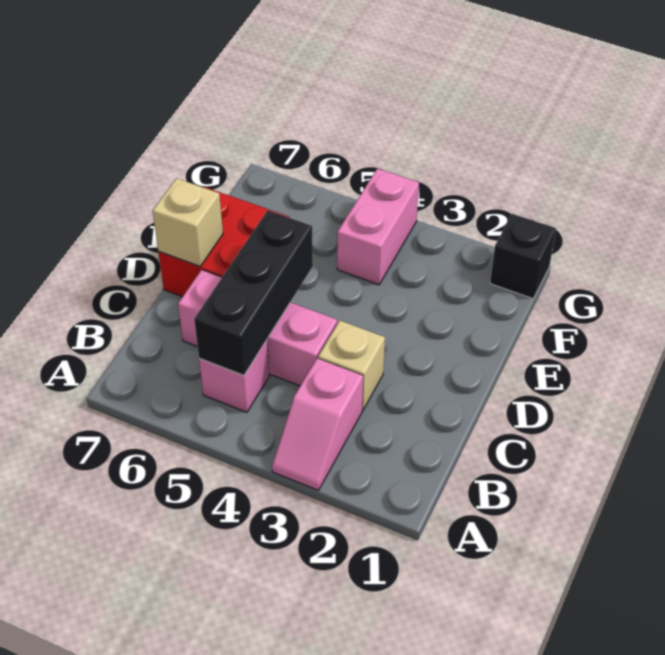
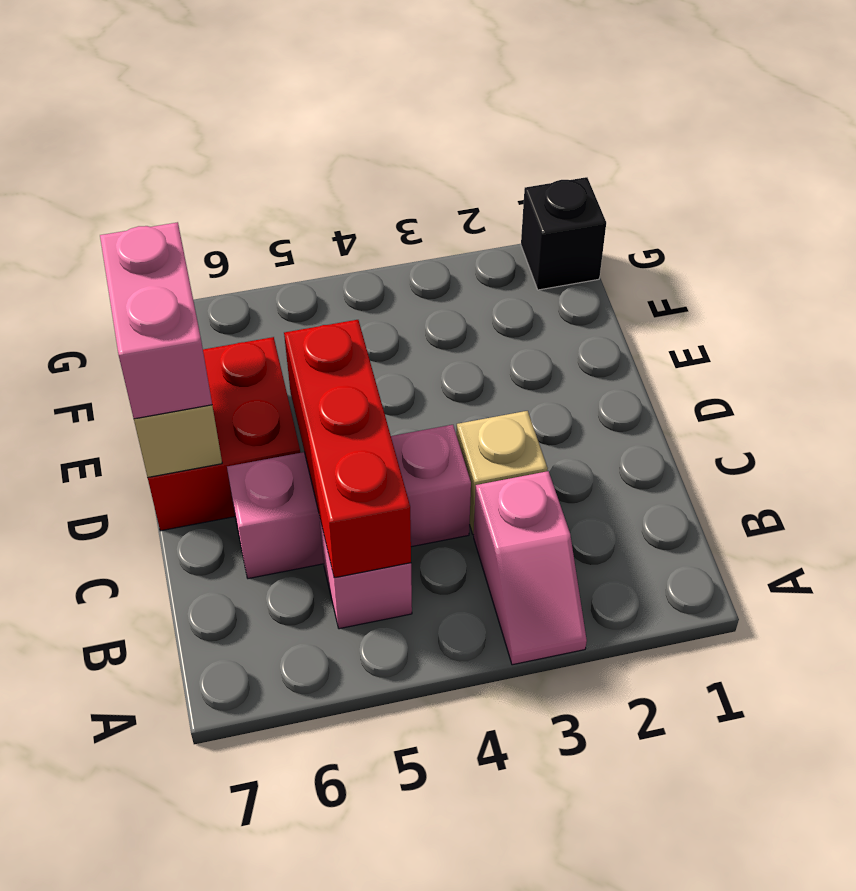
black 1x3 brick [194,210,313,376] -> red 1x3 brick [284,320,411,578]
pink 1x2 brick [337,169,419,285] -> pink 1x2 brick moved to [100,222,212,419]

